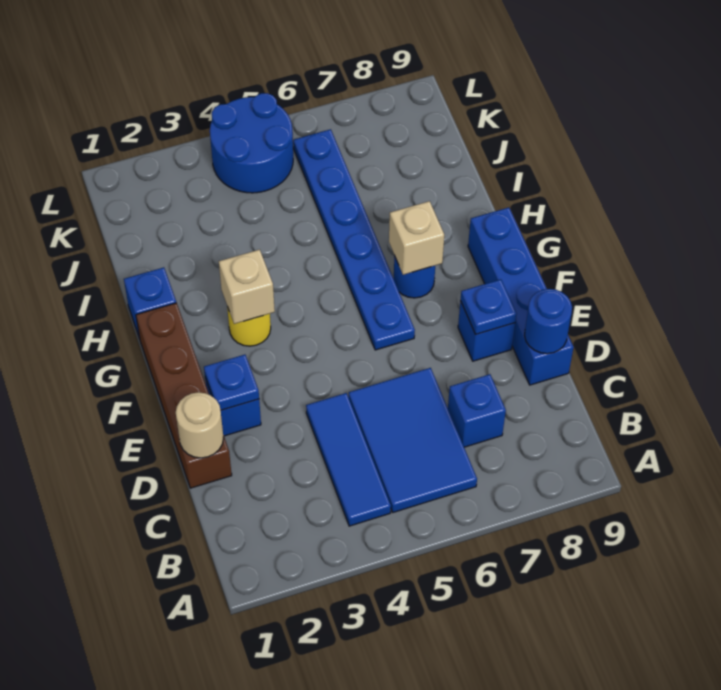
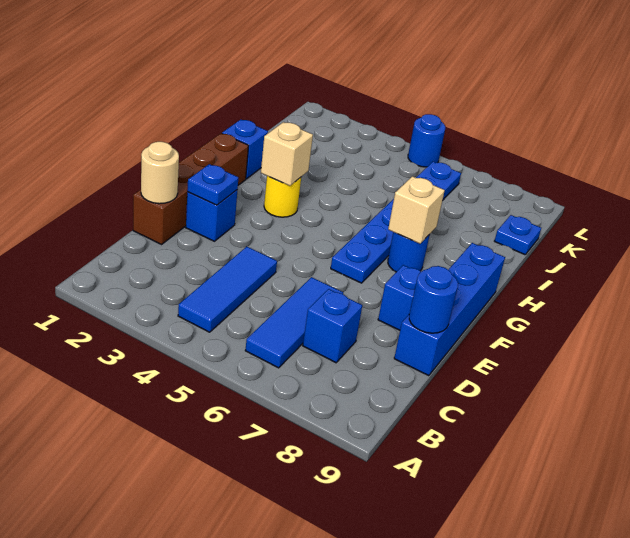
blue 2x3 tile [349,368,477,512] -> blue 1x3 tile [245,277,343,368]
blue 1x1 plate [461,279,516,334] -> blue 1x1 plate moved to [495,215,541,255]
blue 2x2 round brick [210,93,293,193] -> blue 1x1 round brick [408,114,445,167]

